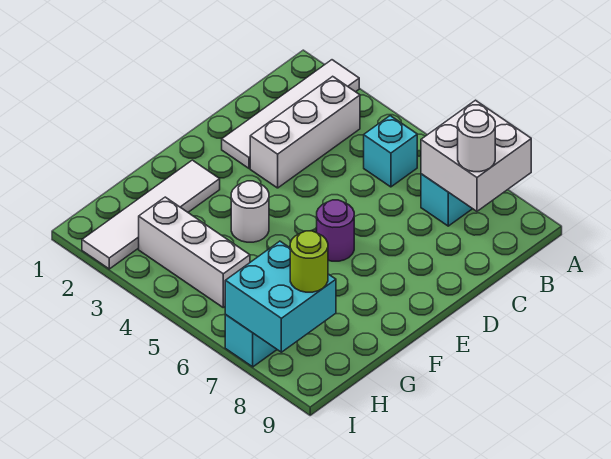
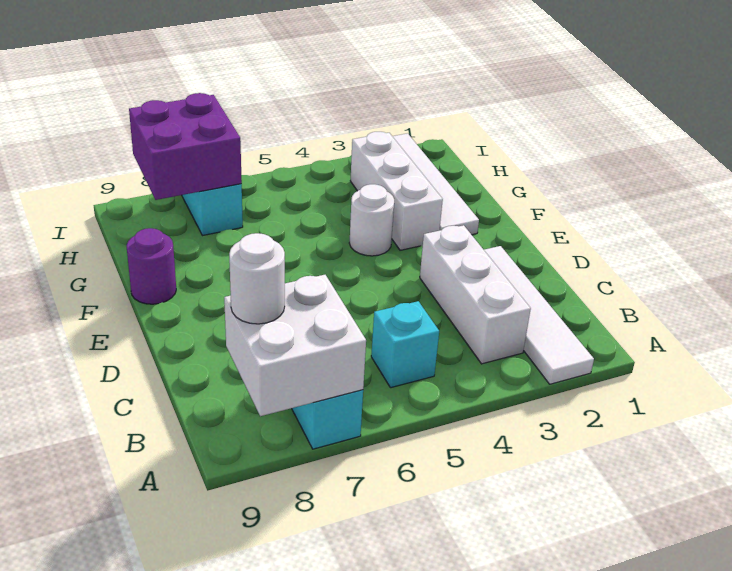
purple 1x1 round brick [317,200,354,261] -> purple 1x1 round brick moved to [126,228,176,304]
white 1x3 brick [139,197,250,307] -> white 1x3 brick turned to [350,132,443,250]
cyan 2x2 brick [225,241,336,352] -> purple 2x2 brick [129,93,242,200]
lime 1x1 round brick [290,231,328,292] -> none

